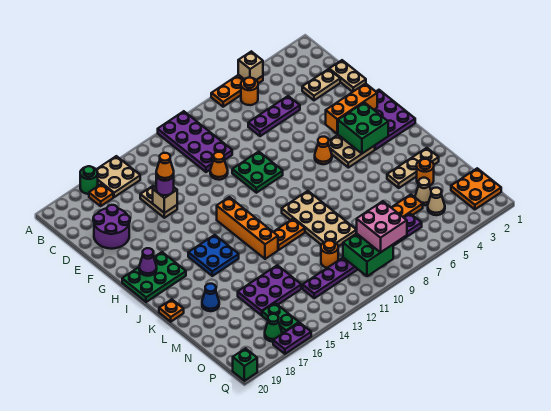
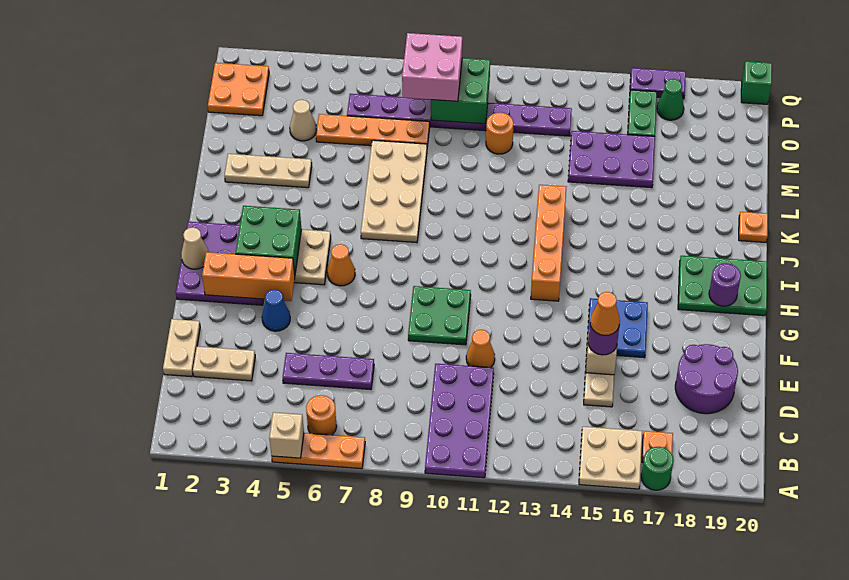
purple 1x1 cone [139,248,157,276] -> purple 1x1 round brick [709,263,741,306]
blue 2x2 plate [188,235,239,276] -> blue 2x2 plate moved to [587,298,648,358]
tan 2x4 plate [282,191,356,246] -> tan 2x4 plate moved to [361,140,427,243]
orange 1x2 plate [274,219,305,250] -> none
blue 1x1 cone [202,284,219,311] -> blue 1x1 cone moved to [262,290,290,331]
orange 1x1 round brick [417,159,434,186] -> none
tan 1x1 cone [428,188,445,215] -> tan 1x1 cone moved to [181,227,209,269]

